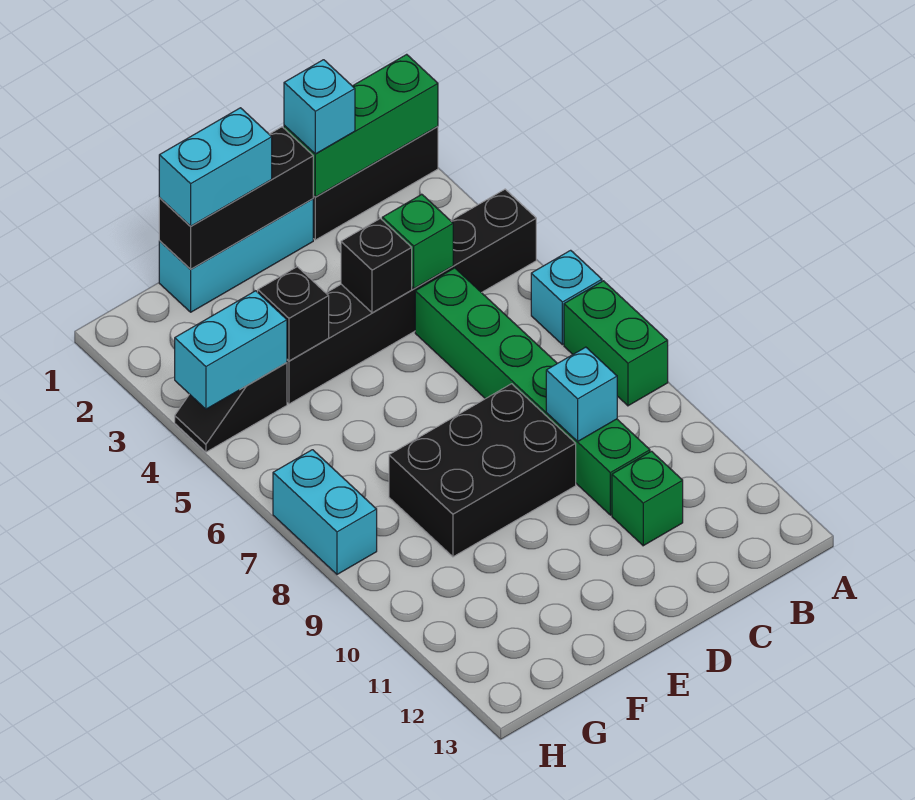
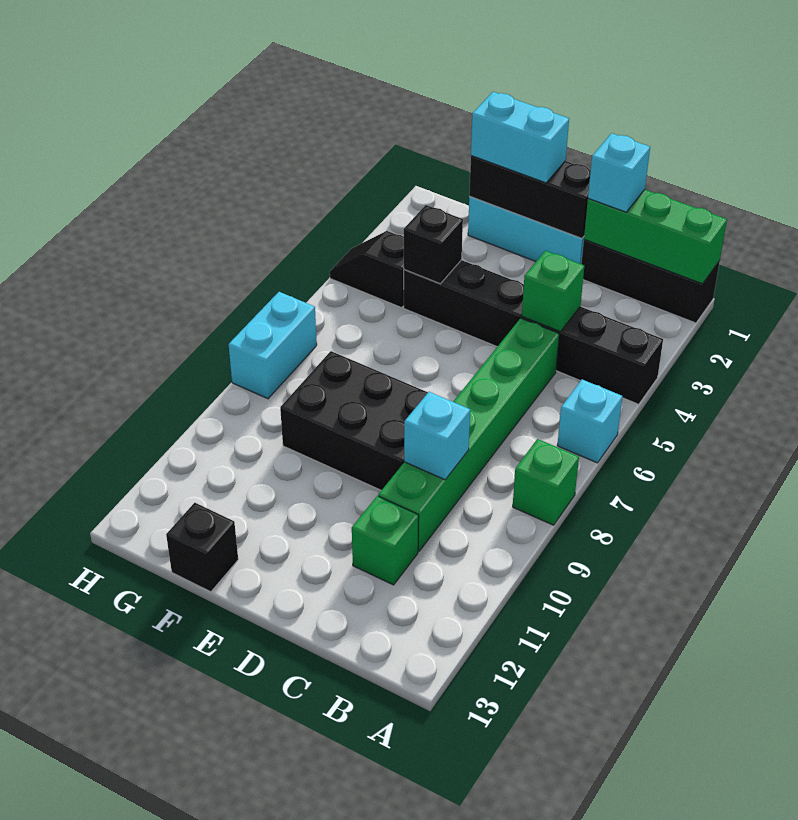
green 1x2 brick [564,281,668,406] -> green 1x1 brick [513,439,579,525]
black 1x1 brick [341,218,412,313] -> black 1x1 brick moved to [166,503,238,592]
cyan 1x2 brick [175,291,287,409] -> none

